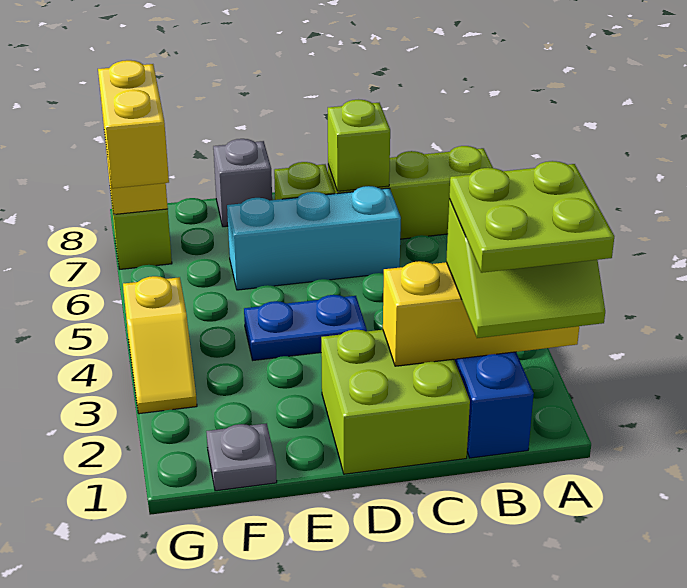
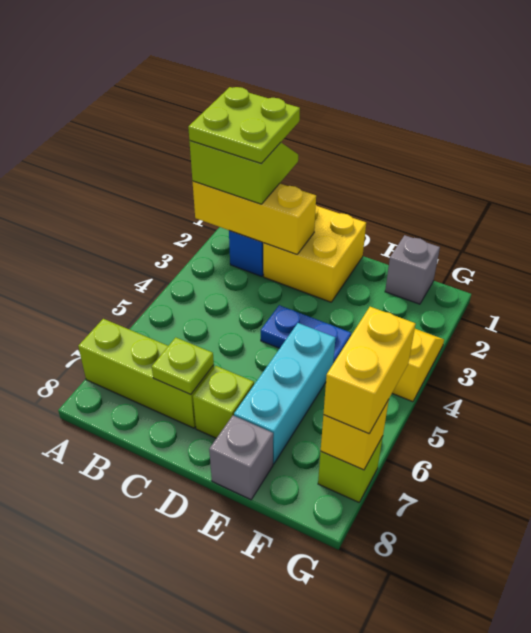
lime 2x2 brick [321,330,470,474] -> yellow 2x2 brick [263,205,366,302]
cyan 1x3 brick [227,186,401,290] -> cyan 1x3 brick turned to [234,323,335,464]
lime 1x1 brick [328,100,390,191] -> lime 1x1 plate [152,337,214,395]
grey 1x1 plate [206,423,277,491] -> grey 1x1 brick [385,235,440,304]

